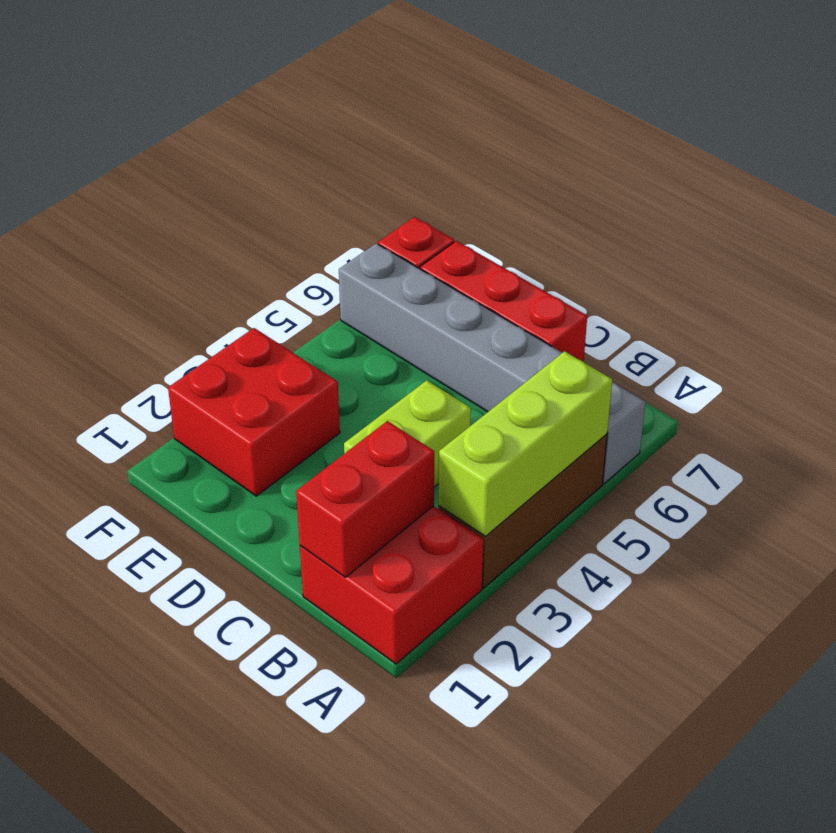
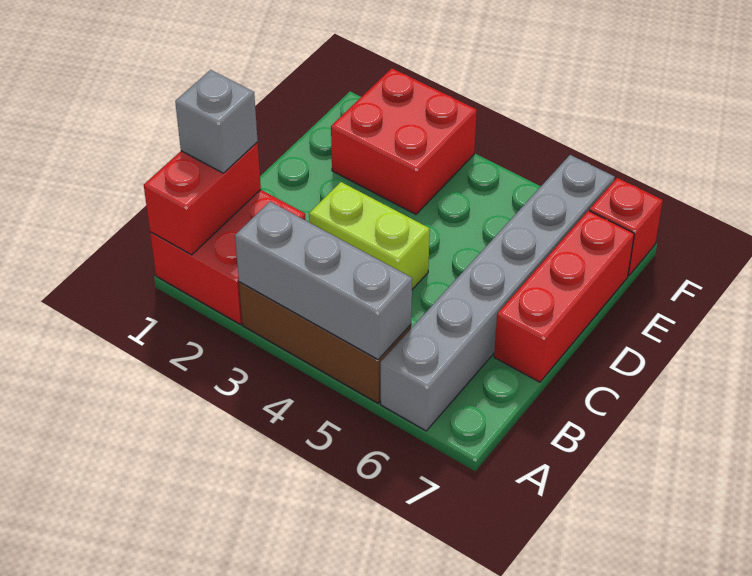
lime 1x3 brick [438,351,612,536] -> grey 1x3 brick [235,202,412,360]
red 1x2 brick [296,421,434,577] -> red 1x2 brick turned to [144,142,261,255]
none -> grey 1x1 brick [175,70,258,173]

